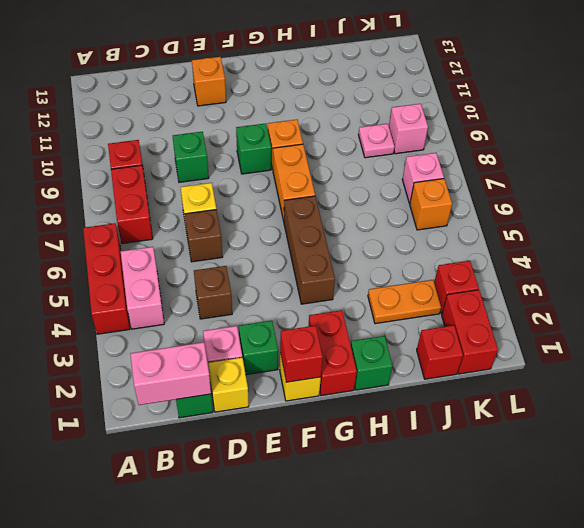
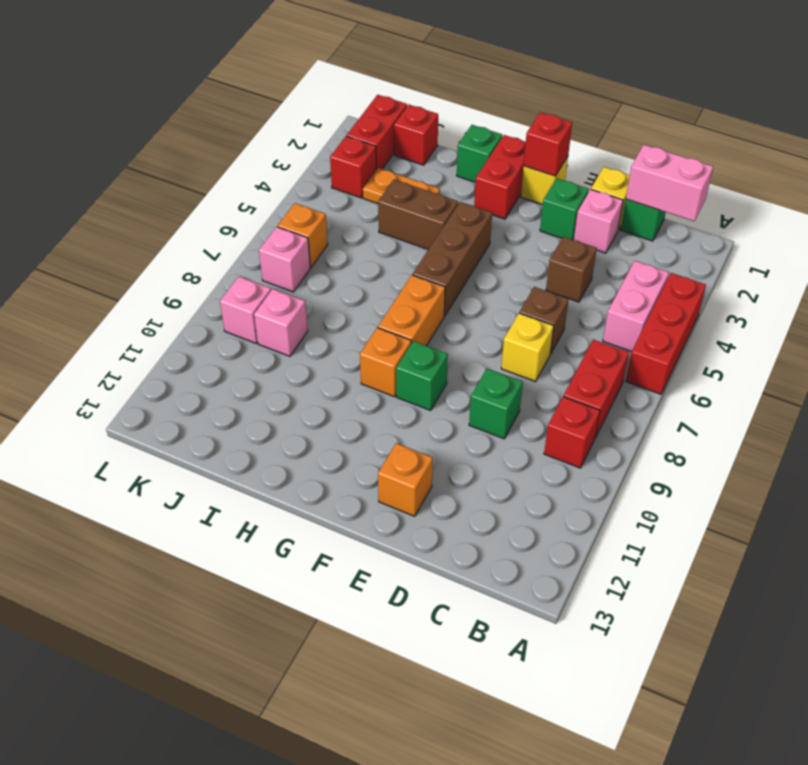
none -> brown 1x2 brick [378,180,458,250]
pink 1x1 plate [358,124,395,158] -> pink 1x1 brick [254,289,308,356]

